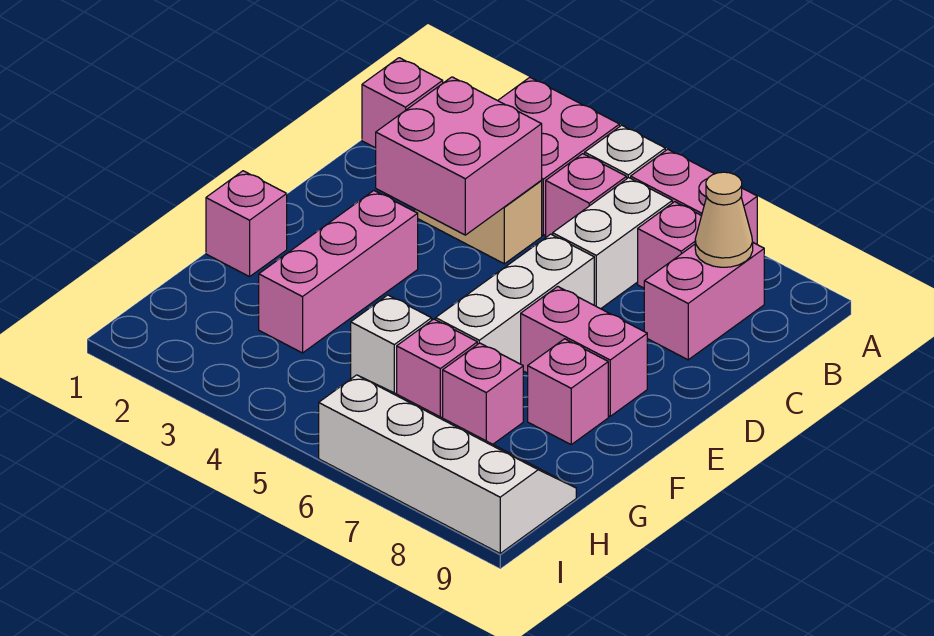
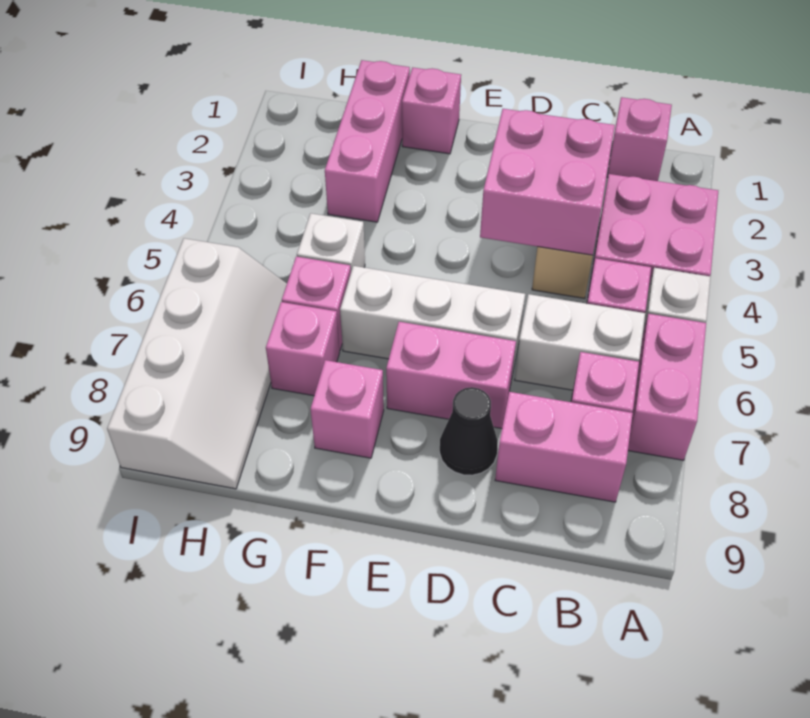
tan 1x1 cone [695,172,753,267] -> none
none -> black 1x1 cone [440,387,498,475]
pink 1x3 brick [259,191,418,353] -> pink 1x3 brick turned to [325,60,410,222]
pink 1x2 brick [521,287,647,416] -> pink 1x2 brick turned to [386,322,516,429]

